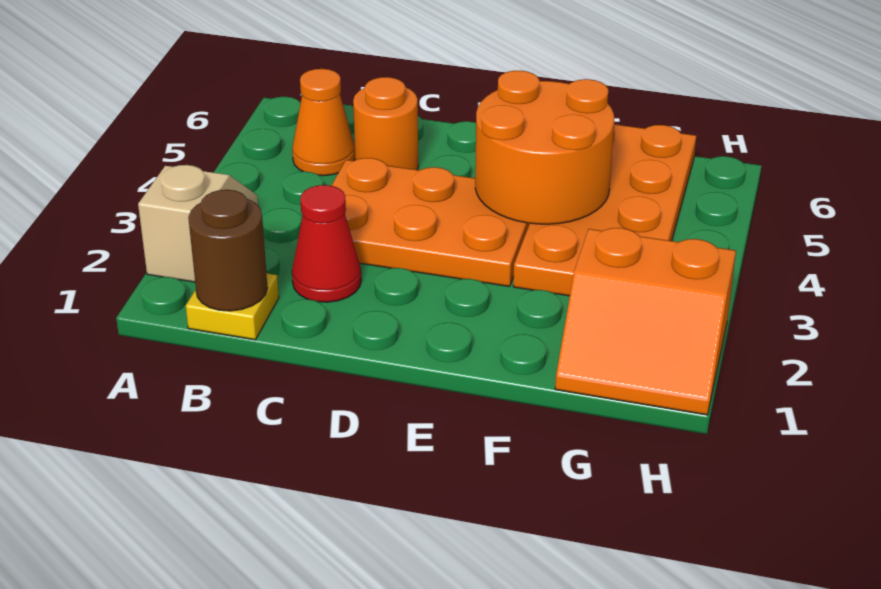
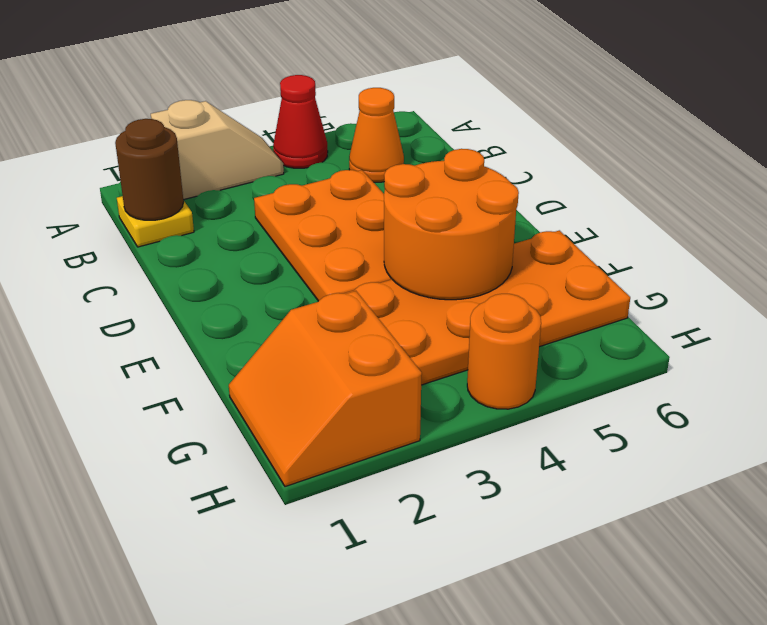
red 1x1 cone [292,185,361,302] -> red 1x1 cone moved to [273,75,328,168]
orange 1x1 round brick [353,77,418,170] -> orange 1x1 round brick moved to [467,294,541,409]

